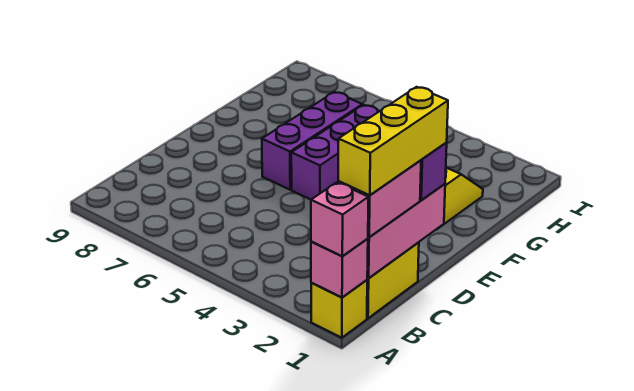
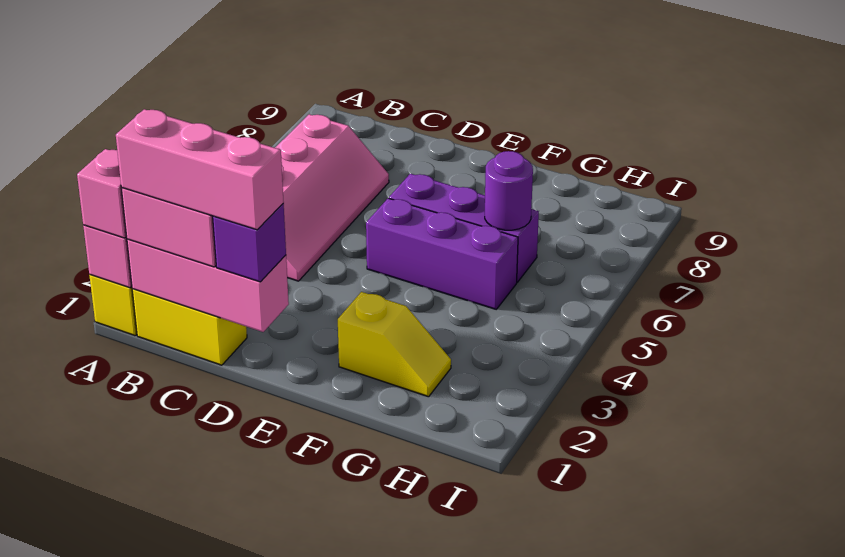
yellow 1x3 brick [338,87,448,195] -> pink 1x3 brick [116,109,284,230]
none -> pink 2x4 slope [275,114,389,281]
none -> purple 1x1 round brick [485,151,533,230]

